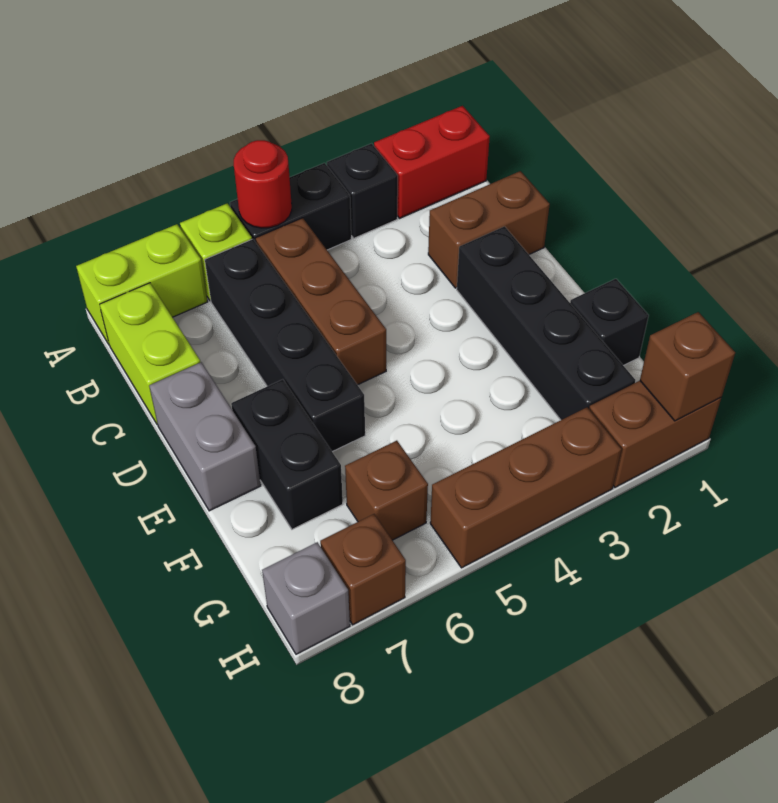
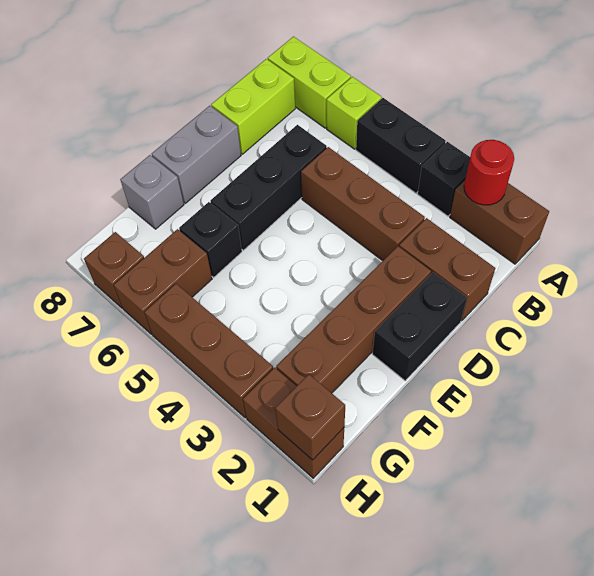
red 1x2 brick [374,106,490,218] -> brown 1x2 brick [450,181,549,264]
red 1x1 round brick [234,140,292,228] -> red 1x1 round brick moved to [464,140,514,205]
brown 1x3 brick [256,218,386,385] -> brown 1x3 brick turned to [301,147,425,261]
black 1x4 brick [205,239,365,452] -> black 1x3 brick [210,125,327,250]
black 1x4 brick [457,226,635,420] -> brown 1x4 brick [276,246,431,393]
black 1x2 brick [231,379,343,529] -> black 1x2 brick moved to [373,273,467,381]
black 1x1 brick [570,279,649,366] -> black 1x1 brick moved to [179,202,242,277]
brown 1x1 brick [345,441,428,540] -> brown 1x2 brick [114,229,212,334]
grey 1x1 brick [262,542,350,654] -> grey 1x1 brick moved to [120,155,184,229]

